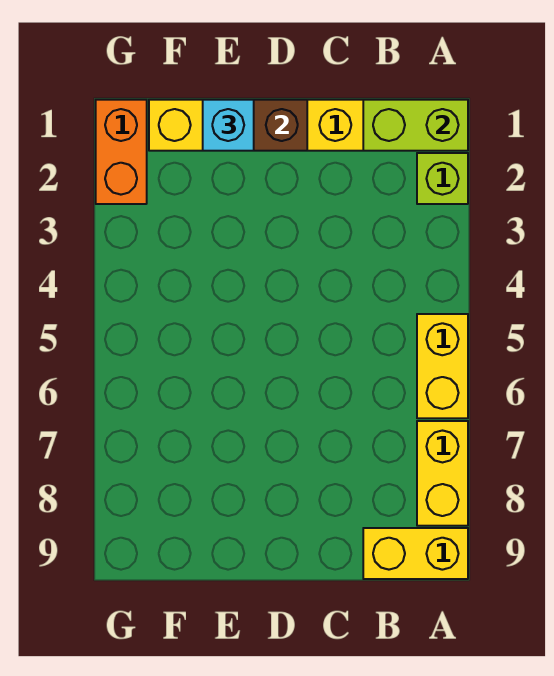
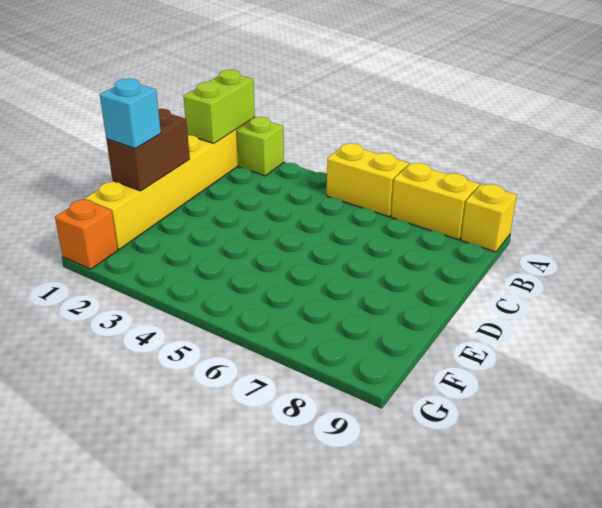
yellow 1x2 brick [363,528,468,579] -> yellow 1x1 brick [461,184,517,252]
orange 1x2 brick [96,100,147,204] -> orange 1x1 brick [55,199,118,269]

